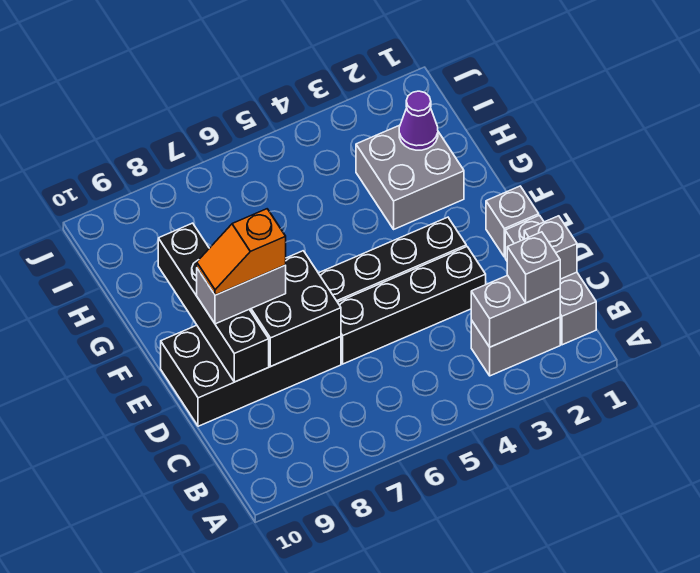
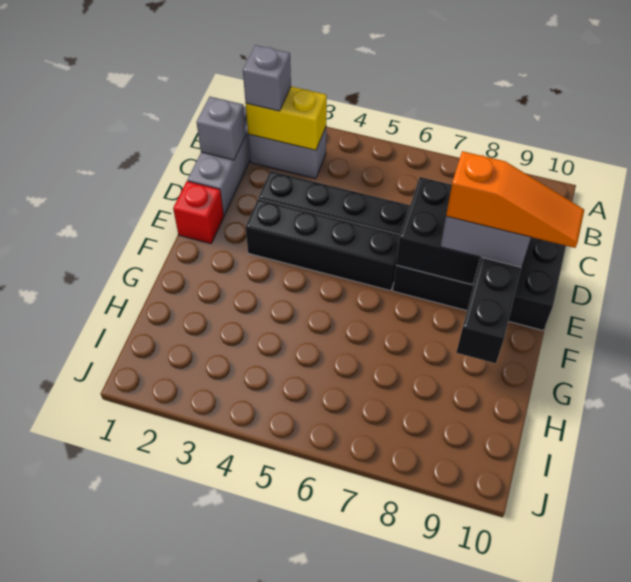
grey 1x2 brick [471,275,560,347] -> yellow 1x2 brick [246,87,327,150]
grey 1x1 brick [486,186,539,257] -> red 1x1 brick [173,181,224,244]
orange 1x2 slope [197,209,286,295] -> orange 1x3 slope [446,151,584,248]
grey 2x2 brick [356,125,464,229] -> none
purple 1x1 cone [399,91,438,150] -> none

